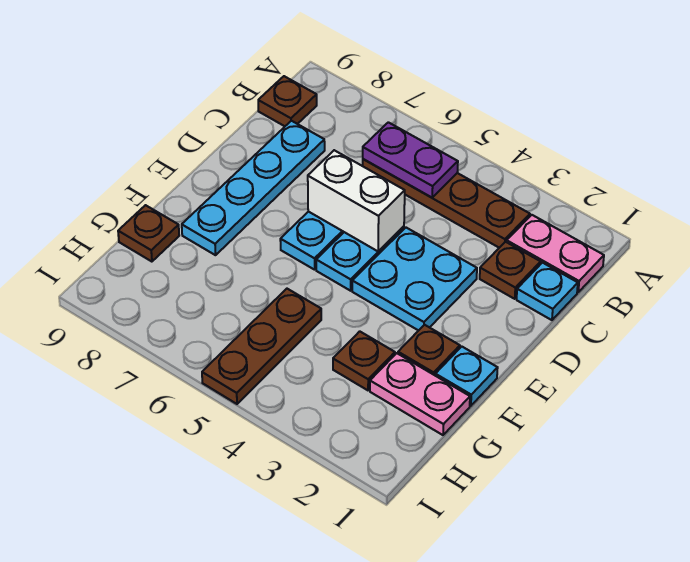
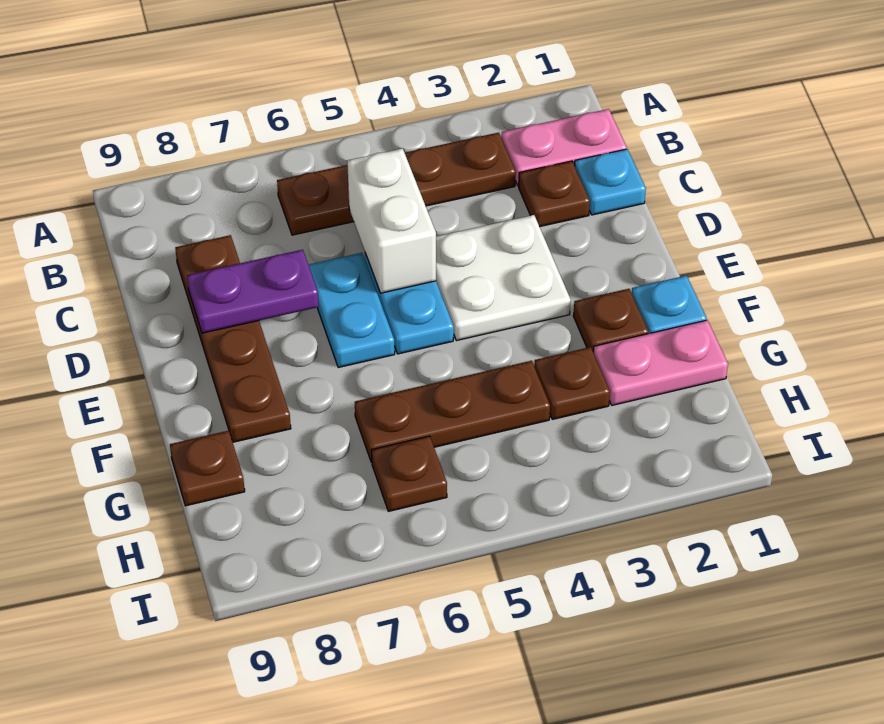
purple 1x2 plate [363,122,458,198] -> purple 1x2 plate moved to [187,250,319,333]
brown 1x1 plate [258,76,317,126] -> brown 1x1 plate moved to [371,436,447,511]
cyan 1x4 plate [182,121,325,255] -> brown 1x4 plate [175,235,291,442]
cyan 2x2 plate [352,228,477,331] -> white 2x2 plate [436,215,571,341]
white 1x2 brick [308,150,405,251] -> white 1x2 brick turned to [347,148,436,293]
brown 1x3 plate [202,289,321,404] -> brown 1x3 plate turned to [355,361,550,462]

